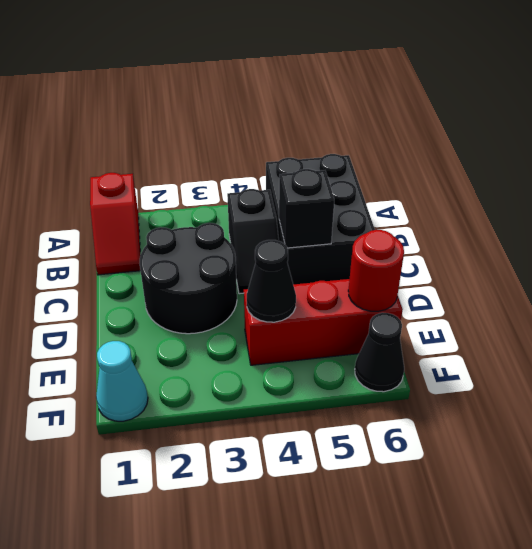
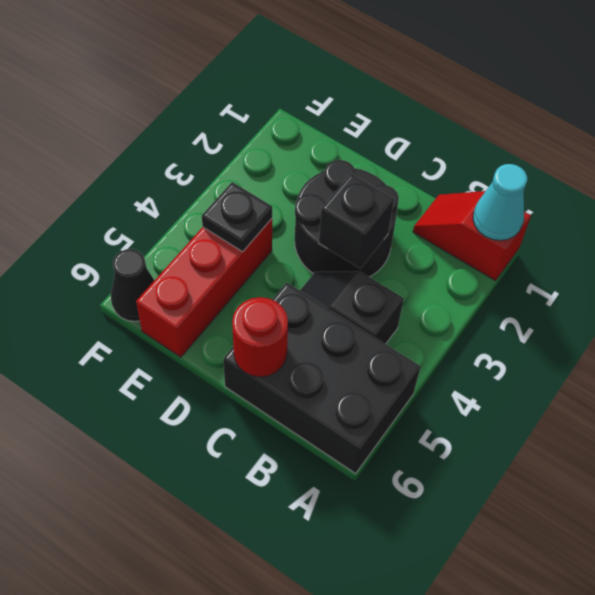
black 1x1 brick [279,169,334,248] -> black 1x1 brick moved to [319,174,394,269]
black 1x1 cone [247,240,296,322] -> black 1x1 plate [202,182,272,252]
red 1x1 round brick [348,230,404,311] -> red 1x1 round brick moved to [232,297,288,377]
cyan 1x1 cone [96,341,148,421] -> cyan 1x1 cone moved to [473,164,527,240]

